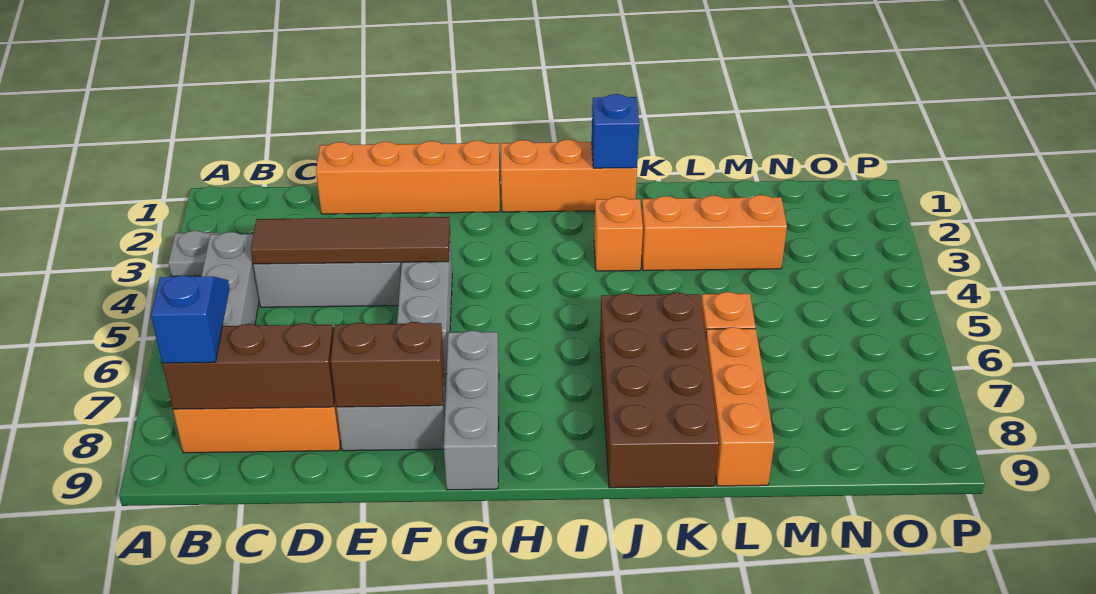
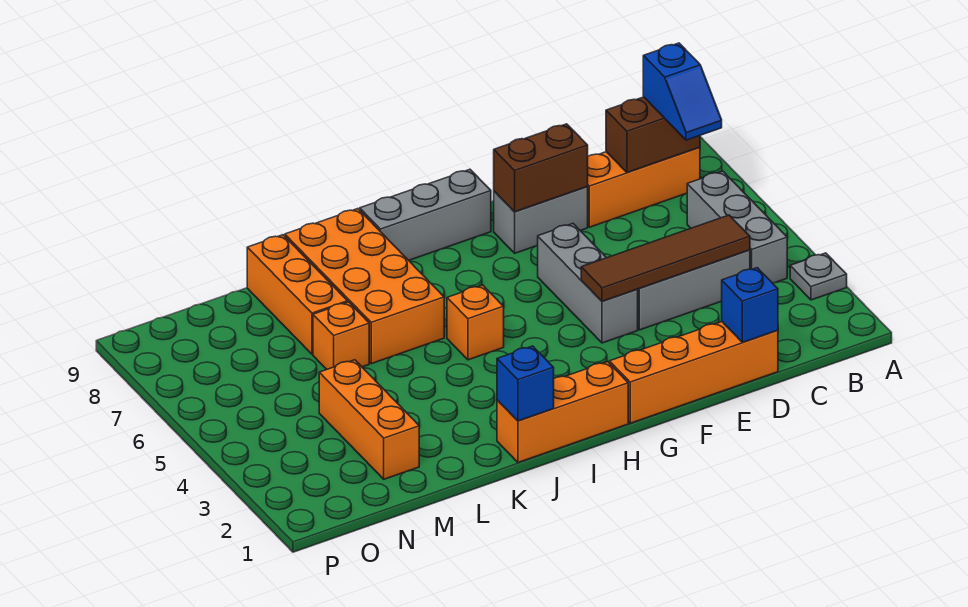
brown 1x3 brick [162,323,335,409] -> brown 1x2 brick [606,97,700,172]
none -> blue 1x1 brick [722,268,778,342]
grey 1x3 brick [444,331,499,490] -> grey 1x3 brick turned to [360,169,491,260]
orange 1x1 brick [594,197,643,271] -> orange 1x1 brick moved to [447,285,504,360]
brown 2x4 brick [600,293,719,488] -> orange 2x4 brick [285,209,444,364]
orange 1x3 brick [641,195,787,271] -> orange 1x3 brick turned to [319,360,419,479]

